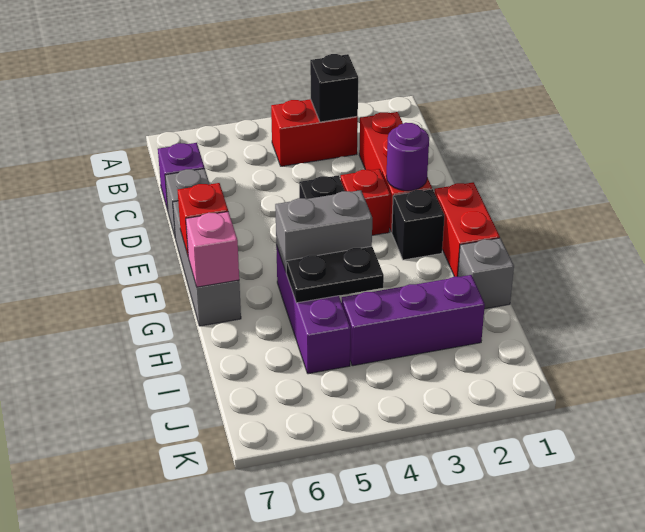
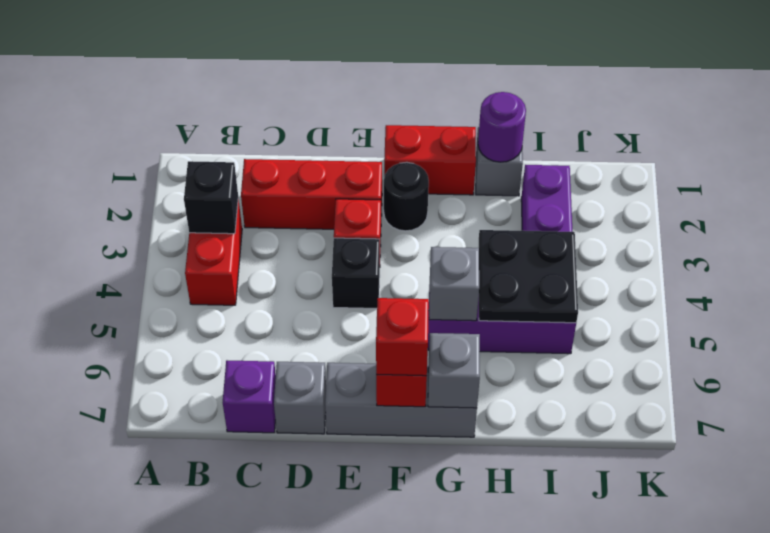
purple 1x1 round brick [386,123,429,191] -> purple 1x1 round brick moved to [478,92,526,162]
black 1x1 brick [392,189,444,260] -> black 1x1 round brick [384,162,429,231]
none -> red 1x1 brick [376,298,429,376]
grey 1x2 brick [275,190,372,271] -> grey 1x1 brick [429,247,479,321]
pink 1x1 brick [186,212,239,287] -> grey 1x1 brick [428,333,480,408]
black 1x2 plate [286,246,384,303] -> black 2x2 plate [479,230,578,323]

